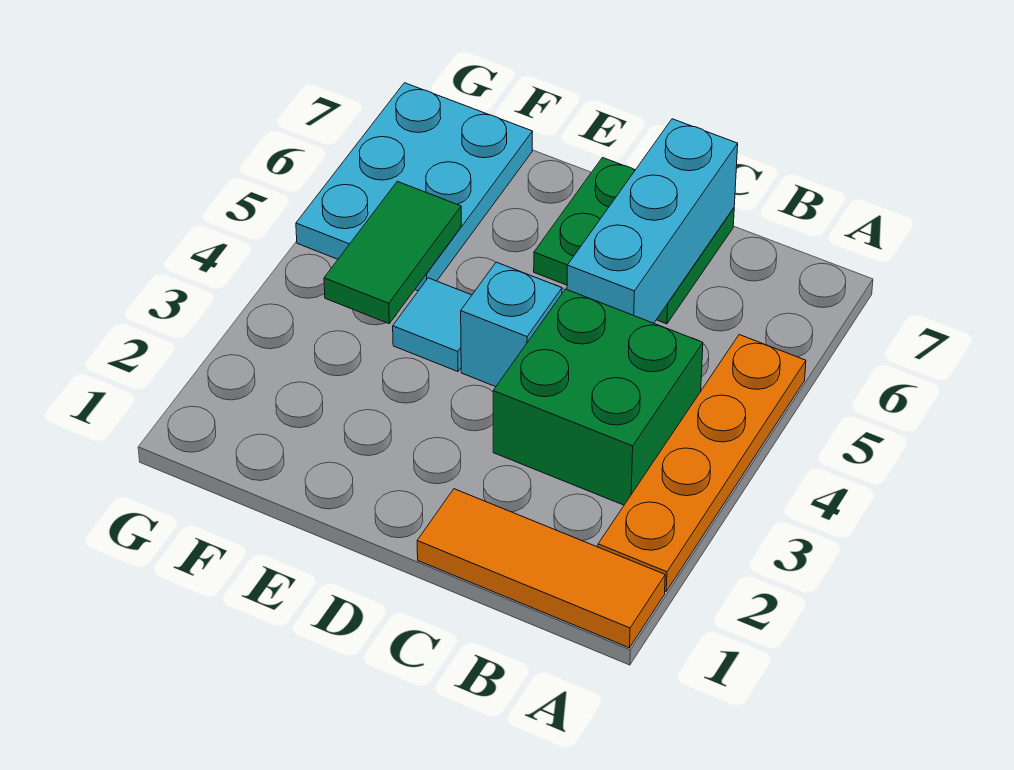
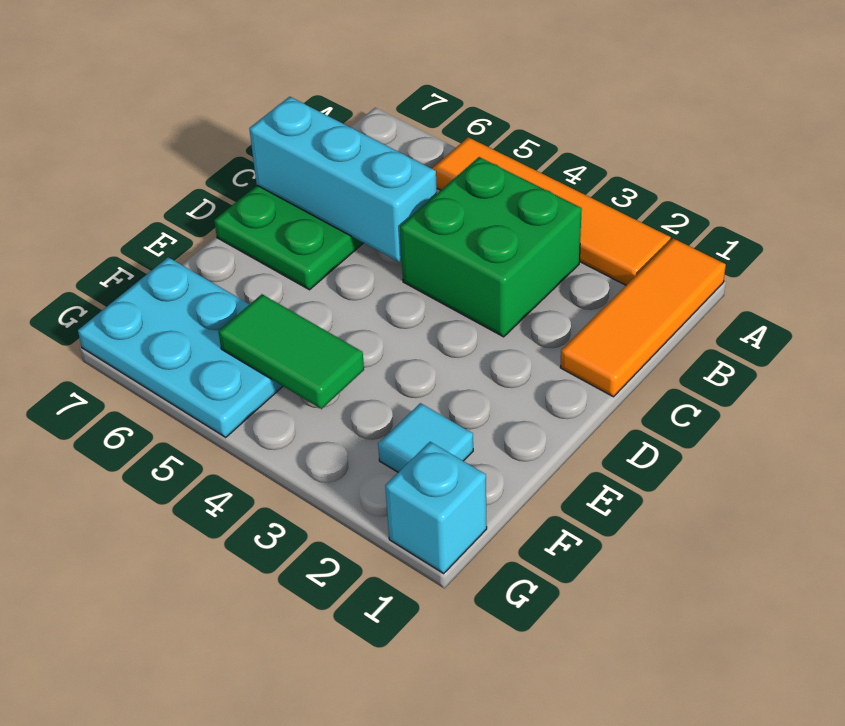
orange 1x4 plate [598,335,806,592] -> orange 1x4 tile [432,137,671,285]
cyan 1x1 brick [461,262,562,387] -> cyan 1x1 brick moved to [385,442,487,573]
cyan 1x1 tile [393,278,472,372] -> cyan 1x1 tile moved to [378,403,473,472]

